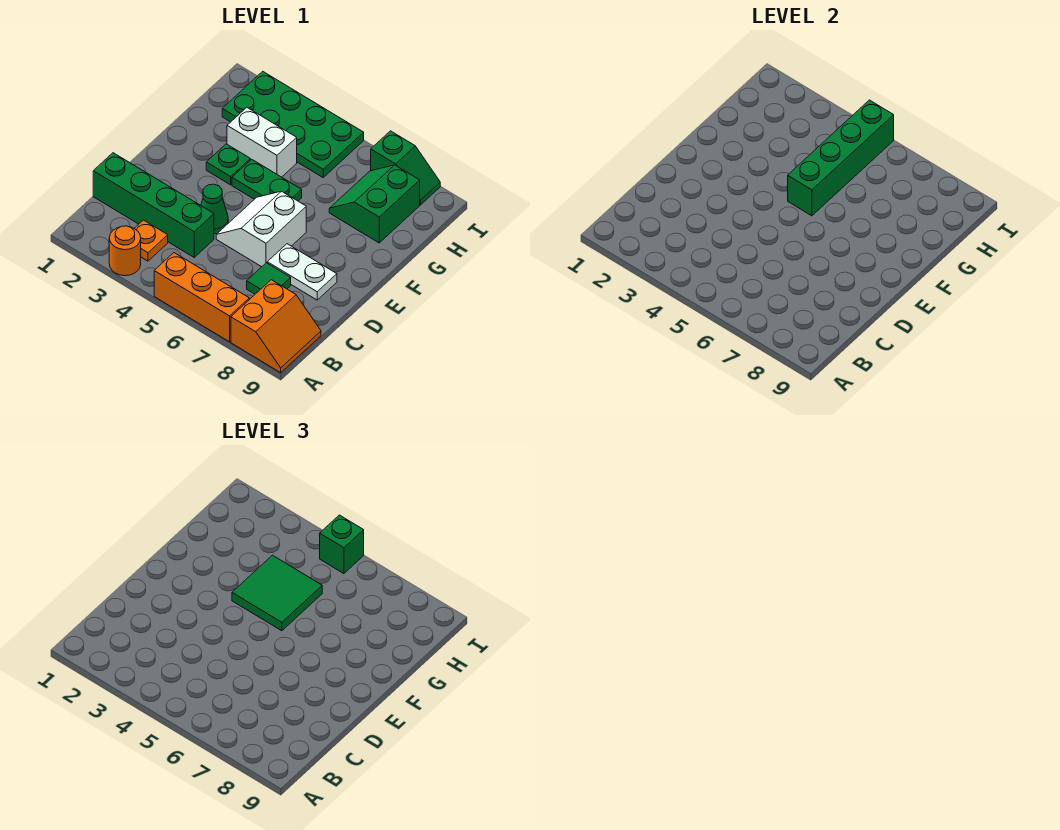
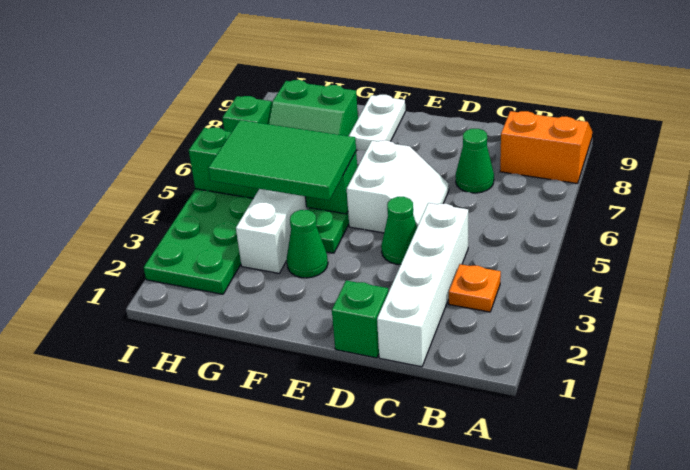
orange 1x1 round brick [109,226,141,276] -> none
orange 1x3 brick [154,253,249,342] -> none
green 1x4 brick [93,153,214,257] -> white 1x4 brick [377,203,468,367]
green 1x1 tile [247,263,291,294] -> green 1x1 cone [456,129,494,193]
white 2x2 slope [216,191,306,267] -> white 2x2 slope turned to [347,140,449,233]
white 1x2 plate [267,244,337,300] -> white 1x2 plate moved to [349,95,405,151]
green 1x1 plate [206,144,250,185] -> green 1x1 cone [287,210,328,278]
green 2x2 tile [232,555,322,631] -> green 2x3 tile [208,120,356,200]
green 1x1 brick [320,515,364,574] -> green 1x1 brick moved to [332,281,388,358]

